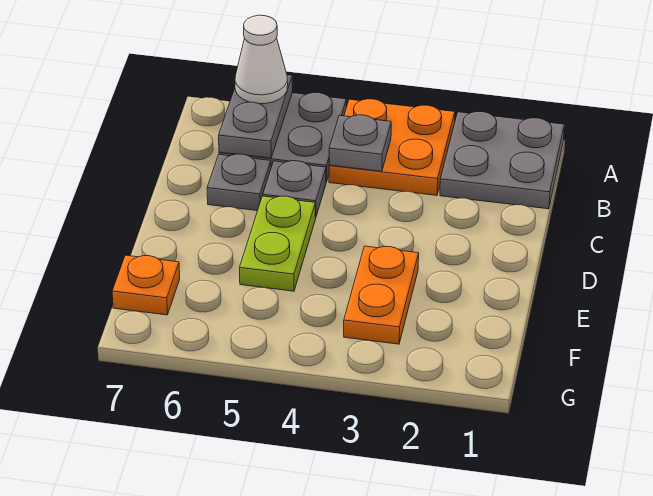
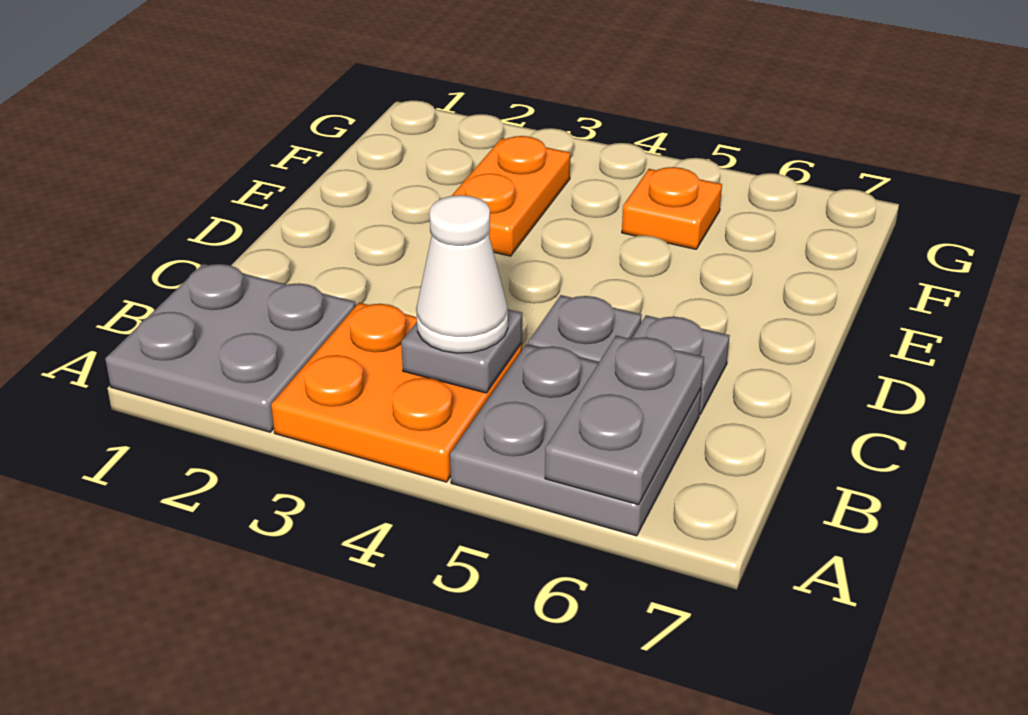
white 1x1 cone [235,15,288,104] -> white 1x1 cone moved to [416,195,508,353]
lime 1x2 plate [240,196,316,291] -> none
orange 1x1 plate [112,255,180,315] -> orange 1x1 plate moved to [622,167,722,249]

